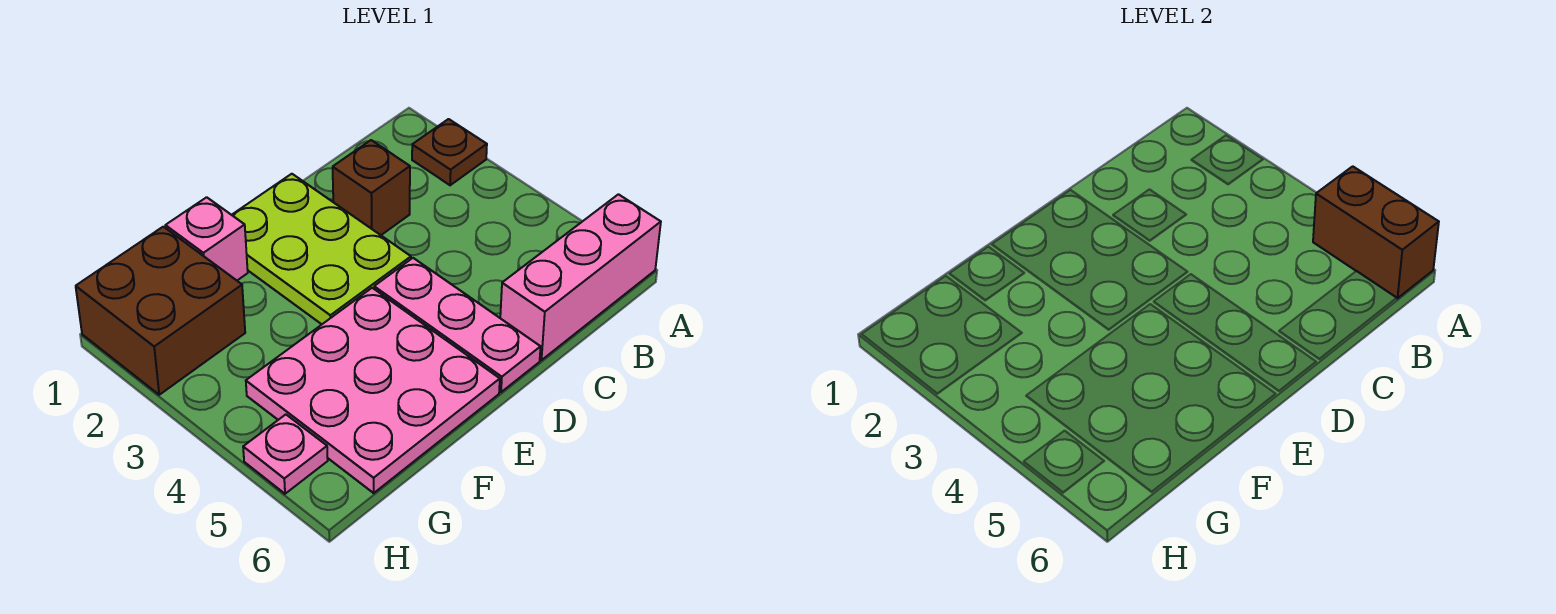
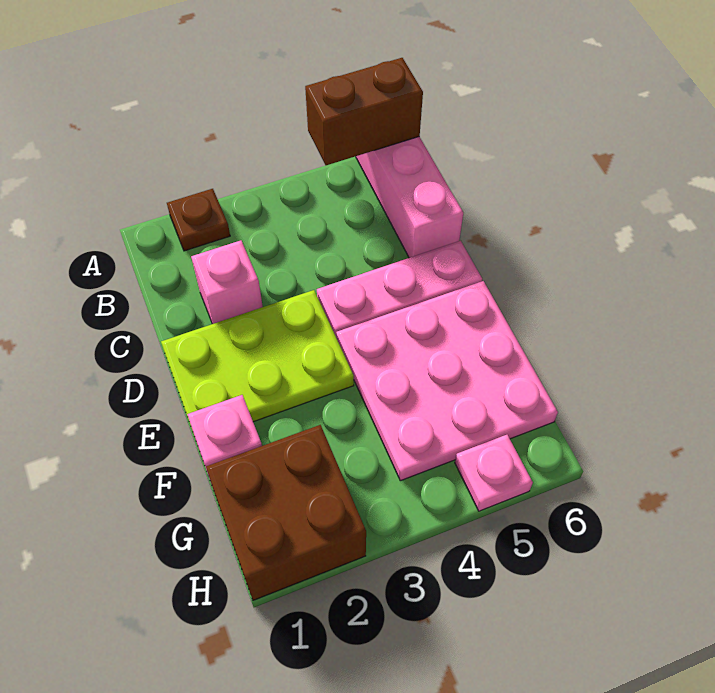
brown 1x1 brick [333,140,410,235] -> pink 1x1 brick [191,240,263,324]

